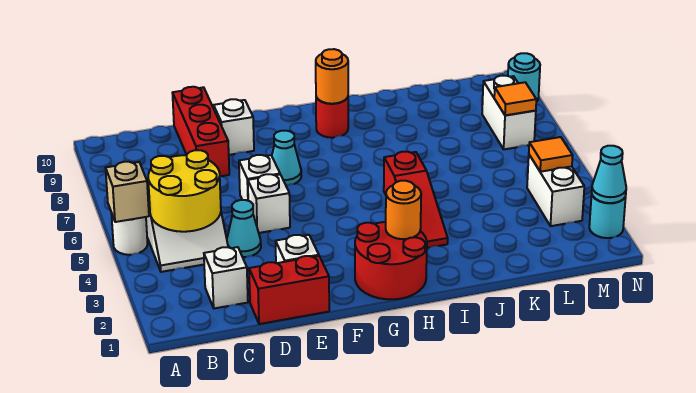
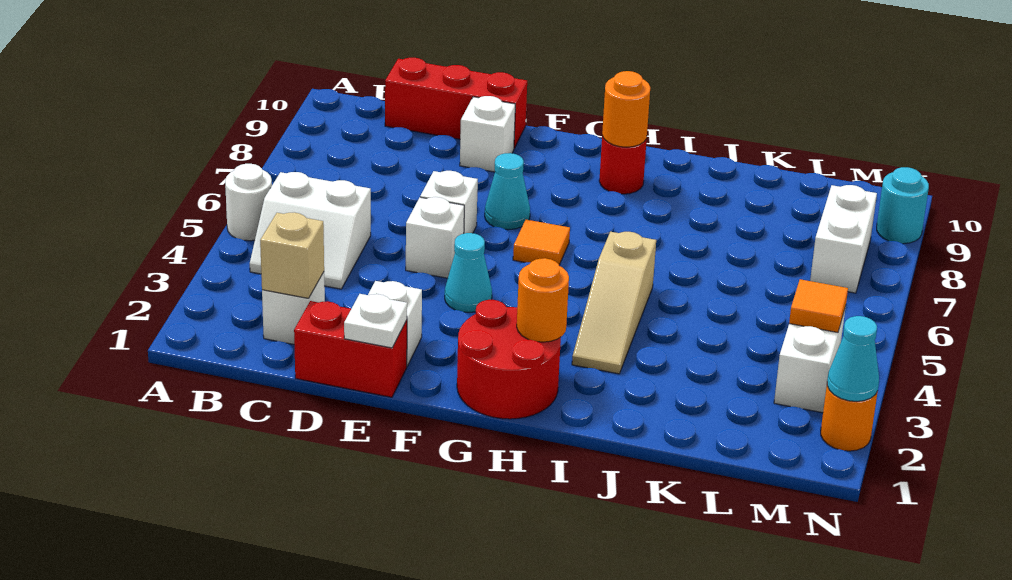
tan 1x1 brick [106,162,149,222] -> tan 1x1 brick moved to [260,213,324,298]
yellow 2x2 round brick [148,150,221,232] -> none
cyan 1x1 cone [227,200,261,257] -> cyan 1x1 cone moved to [445,233,492,313]
red 1x3 brick [172,87,229,176] -> red 1x3 brick turned to [385,58,527,148]
none -> white 1x1 plate [344,294,407,348]
red 1x3 slope [384,152,448,248] -> tan 1x3 slope [572,232,656,374]
orange 1x1 tile [494,82,536,115] -> orange 1x1 tile moved to [513,220,570,265]
cyan 1x1 round brick [589,195,626,238] -> orange 1x1 round brick [821,386,878,451]

